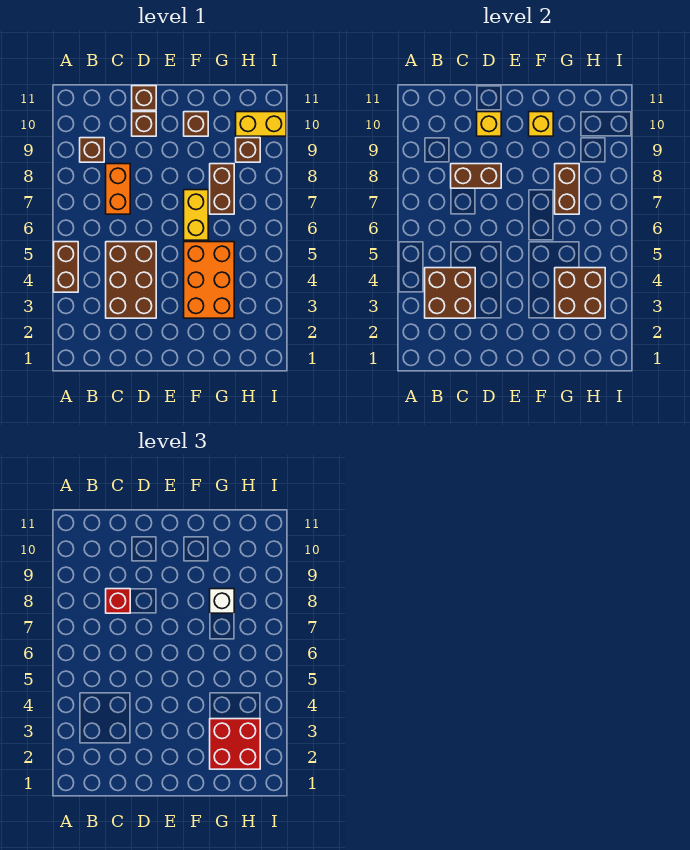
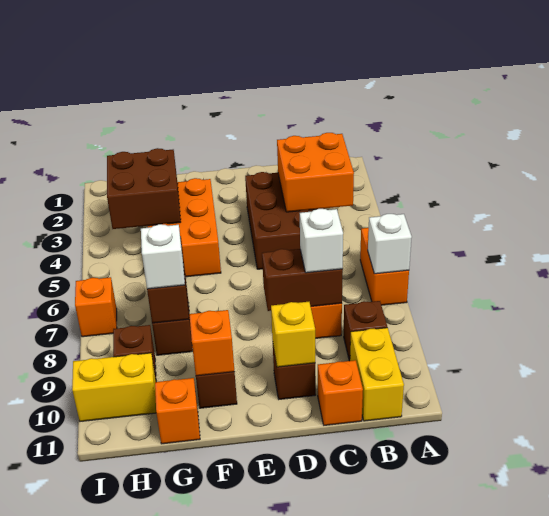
brown 1x2 brick [54,242,78,292] -> none
none -> orange 1x2 brick [360,228,409,305]
none -> white 1x1 brick [368,214,412,274]
brown 2x2 brick [425,268,475,318] -> orange 2x2 brick [277,133,354,212]
red 1x1 brick [106,589,130,613] -> white 1x1 brick [300,209,343,273]
none -> orange 1x1 brick [318,360,363,425]
brown 1x1 brick [132,86,156,110] -> none
yellow 1x2 brick [184,190,208,240] -> yellow 1x2 brick moved to [350,328,404,421]
yellow 1x1 brick [529,112,553,136] -> orange 1x1 brick [189,310,234,376]
red 2x2 brick [210,719,260,769] -> none
none -> orange 1x1 brick [155,378,200,444]
none -> orange 1x1 brick [75,277,117,337]

